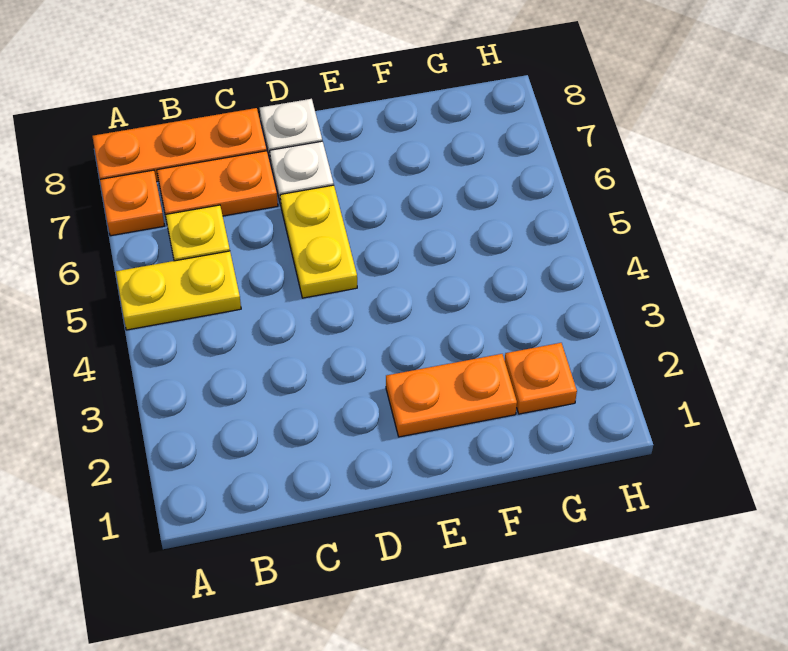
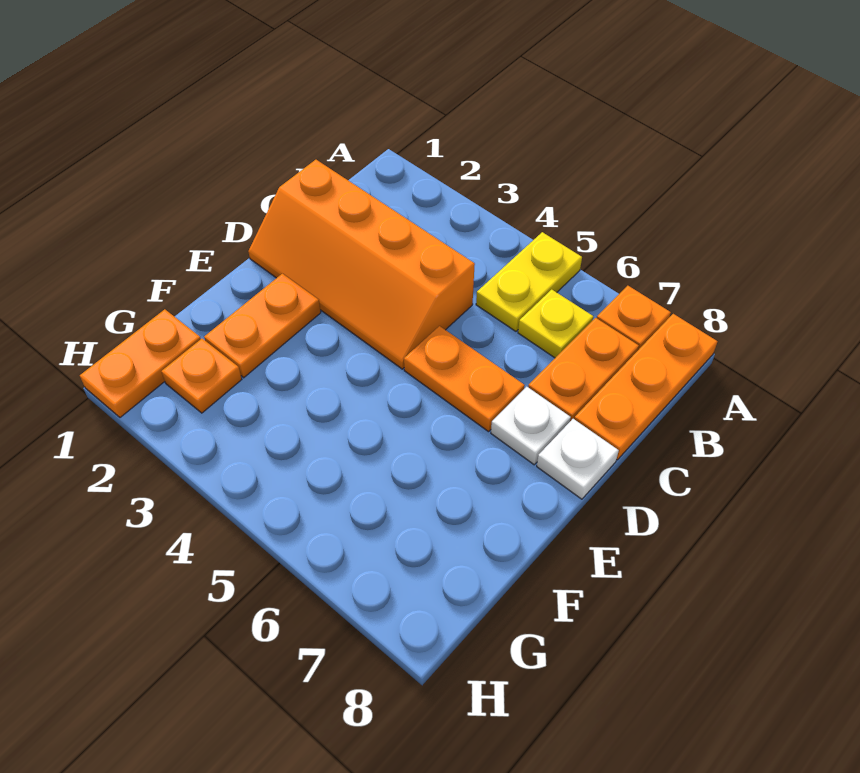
none -> orange 2x4 slope [248,160,475,369]
yellow 1x2 plate [280,185,357,298] -> orange 1x2 plate [404,326,525,432]
none -> orange 1x2 plate [80,309,201,417]

